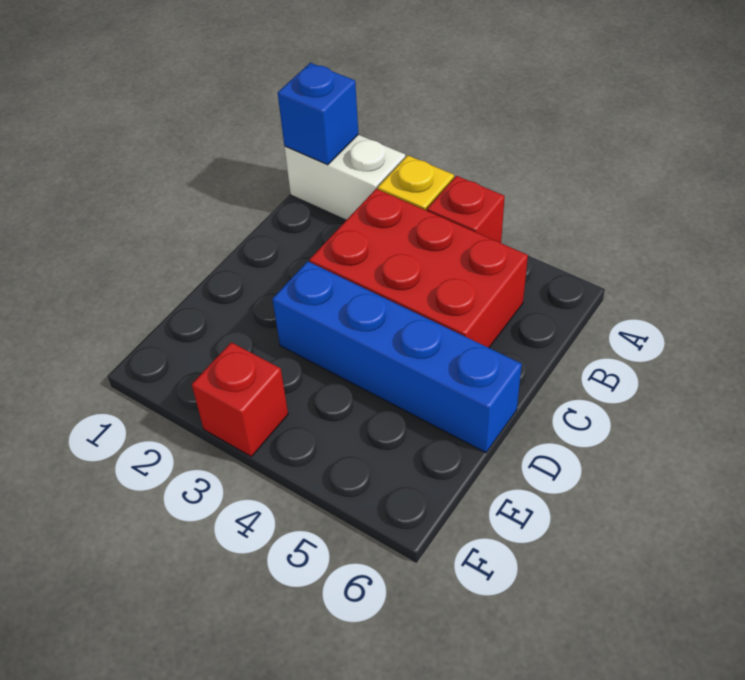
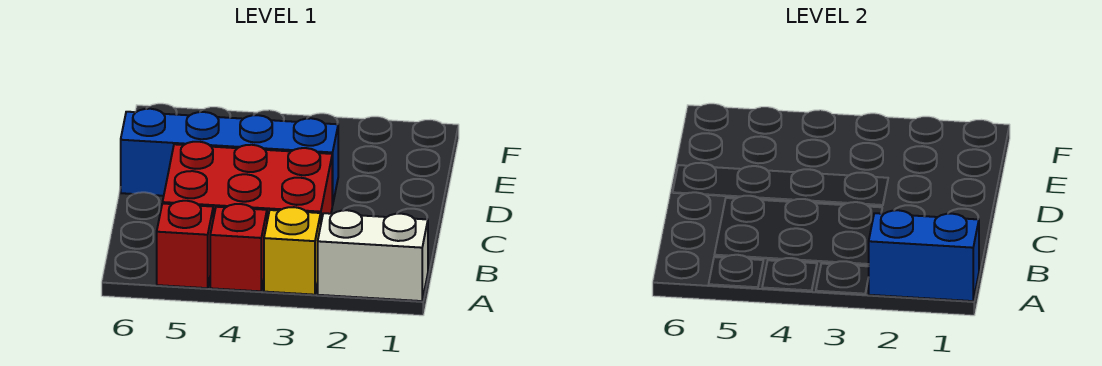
blue 1x1 brick [278,63,358,165] -> blue 1x2 brick [869,210,979,301]
red 1x1 brick [192,342,288,457] -> red 1x1 brick moved to [157,201,213,288]

